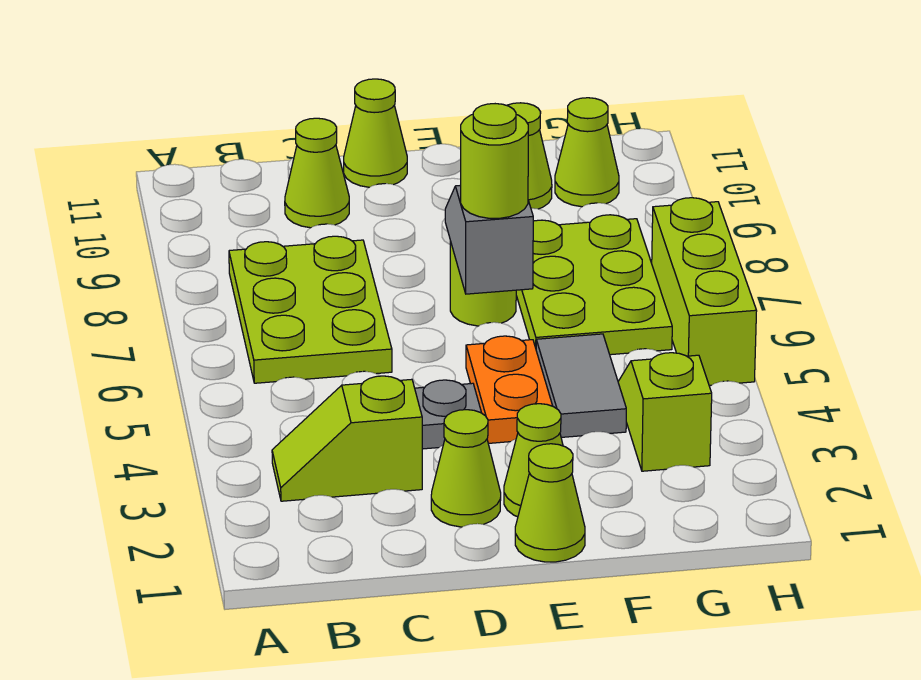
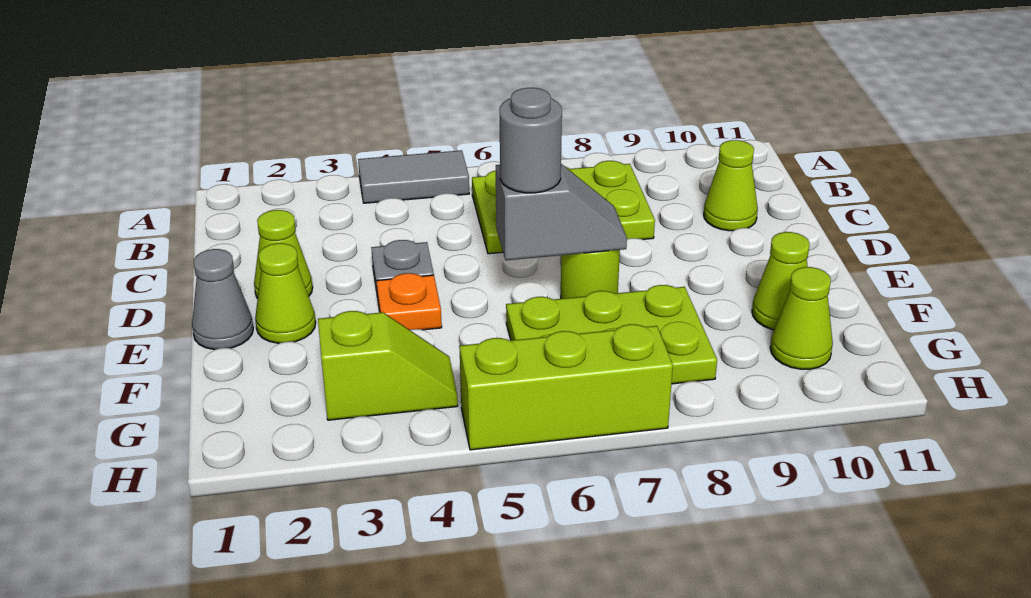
lime 1x2 slope [272,376,422,501] -> none
lime 1x1 cone [344,79,407,187] -> none
lime 1x1 cone [515,444,585,562] -> grey 1x1 cone [192,249,253,350]
orange 1x2 plate [466,336,553,443] -> orange 1x1 plate [376,273,442,330]
lime 1x1 round brick [461,104,528,218] -> grey 1x1 round brick [500,88,562,193]
grey 1x2 tile [536,334,626,437] -> grey 1x2 tile moved to [358,150,469,203]

